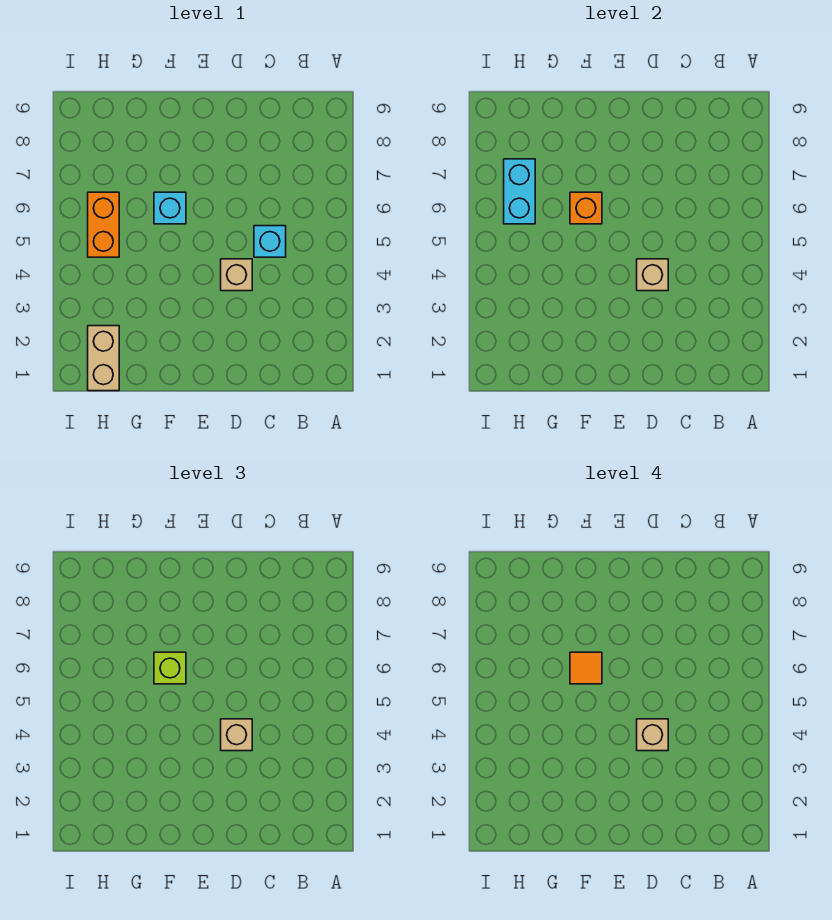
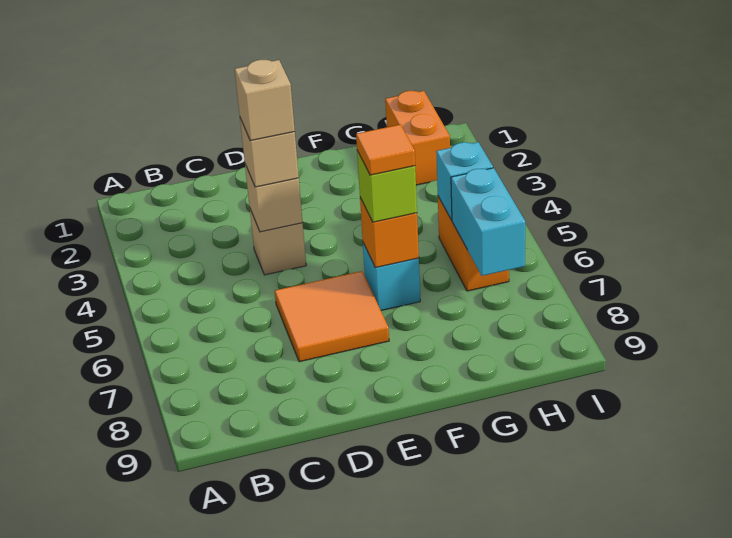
cyan 1x1 brick [254,226,286,257] -> cyan 1x1 brick moved to [436,142,493,220]
none -> orange 2x2 tile [275,271,389,362]
tan 1x2 brick [88,326,119,391] -> orange 1x2 brick [385,91,450,185]

